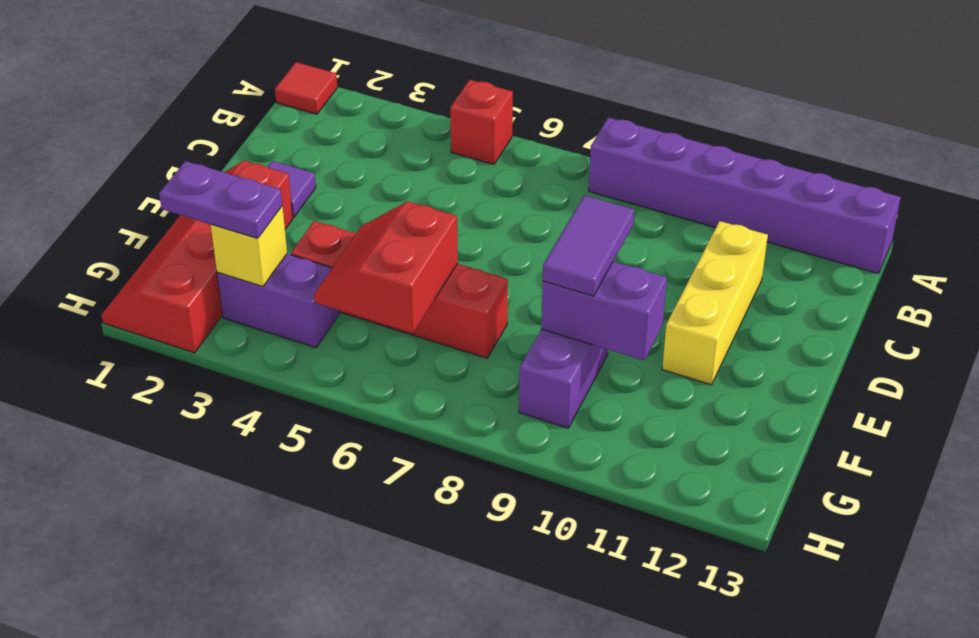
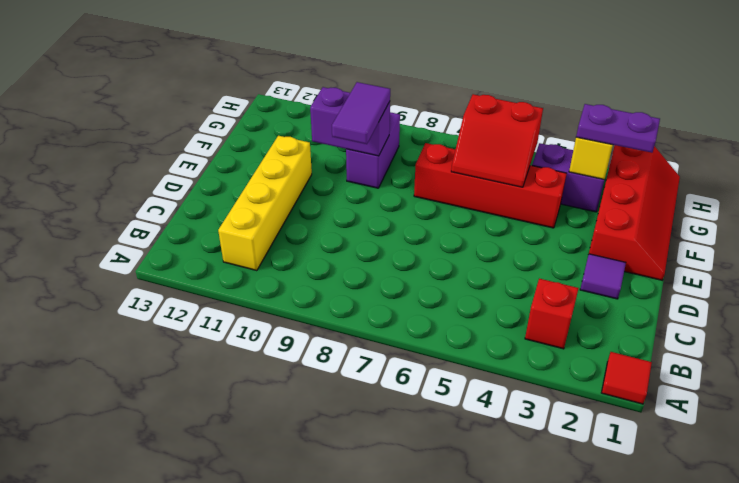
red 1x1 brick [450,80,513,164] -> red 1x1 brick moved to [525,279,579,349]
purple 1x6 brick [589,117,901,274] -> none
yellow 1x3 brick [662,221,768,385] -> yellow 1x4 brick [218,136,312,271]
red 2x2 slope [314,201,458,333] -> red 2x2 slope turned to [451,94,543,187]

